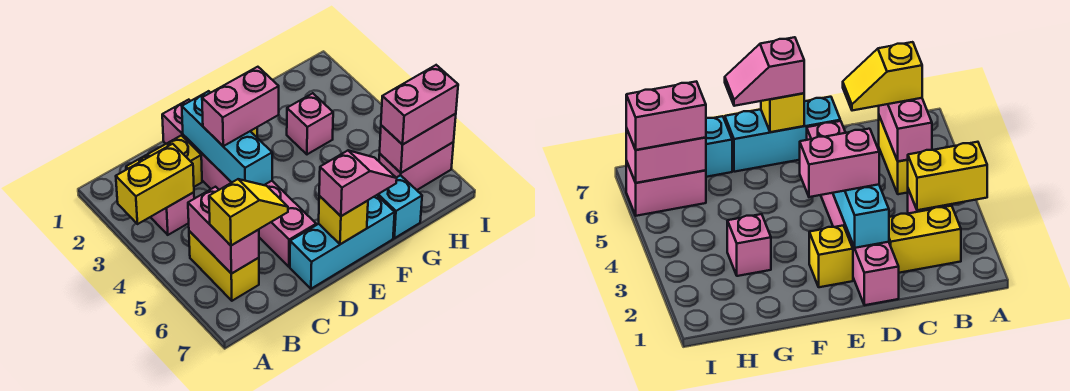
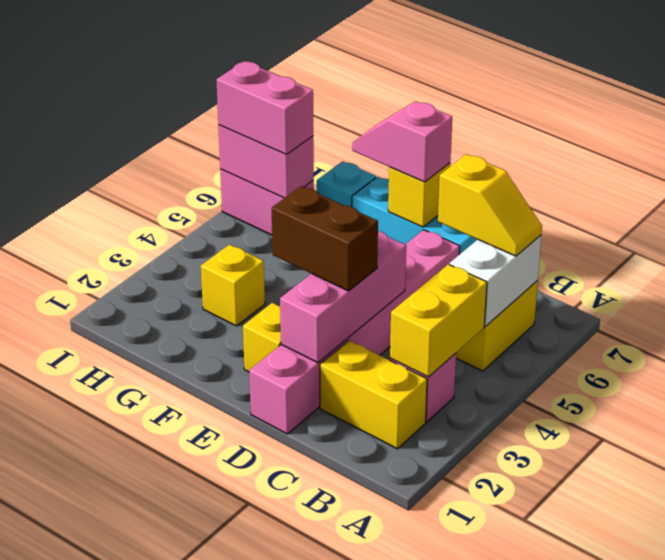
yellow 1x2 brick [116,144,194,224] -> yellow 1x2 brick turned to [390,264,487,377]
pink 1x2 brick [188,187,259,274] -> white 1x2 brick [449,235,541,326]
yellow 1x2 slope [209,179,288,245] -> yellow 1x2 slope turned to [438,154,542,256]
cyan 1x3 brick [182,91,272,185] -> pink 1x3 brick [280,231,406,363]
pink 1x2 brick [202,67,279,146] -> brown 1x2 brick [272,186,378,291]
pink 1x1 brick [287,93,333,154] -> yellow 1x1 brick [201,245,265,326]

